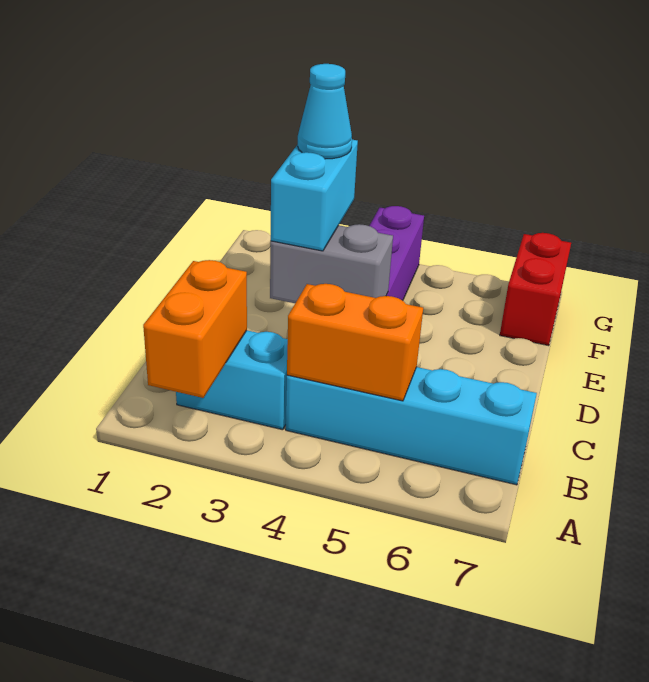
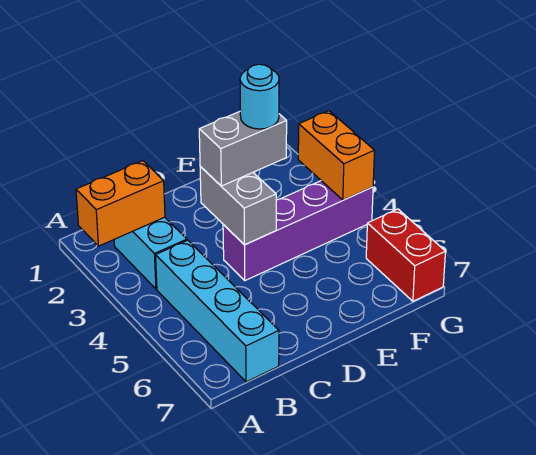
orange 1x2 brick [287,284,423,401] -> orange 1x2 brick moved to [298,111,375,200]
cyan 1x2 brick [271,140,358,251] -> grey 1x2 brick [199,112,287,186]
cyan 1x1 cone [298,64,352,159] -> cyan 1x1 round brick [240,64,279,129]
red 1x2 brick [500,233,571,346] -> red 1x2 brick turned to [366,209,446,301]

